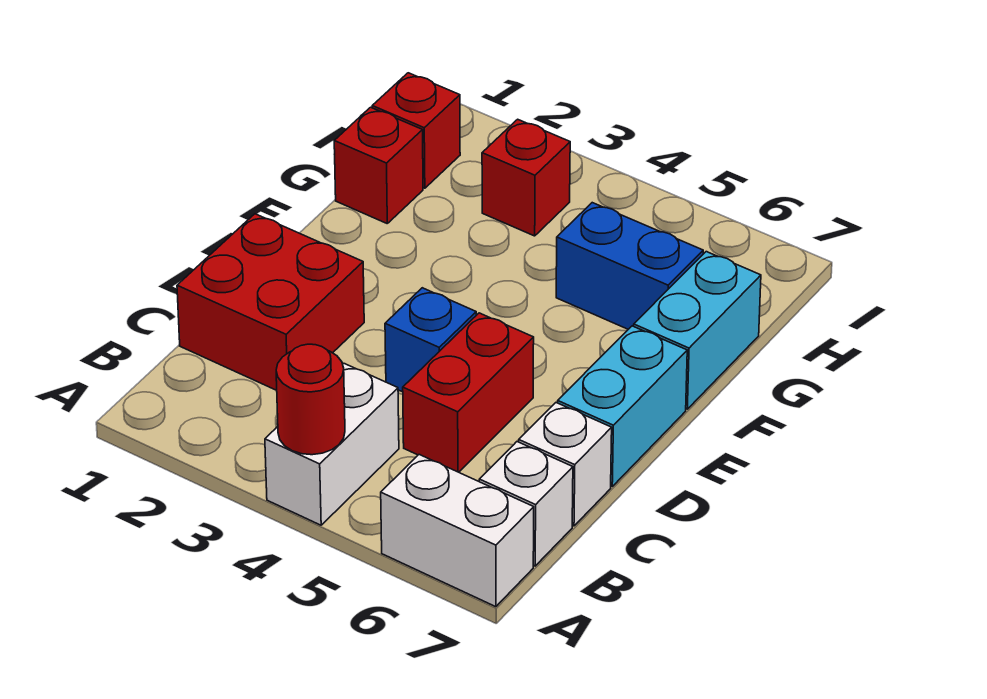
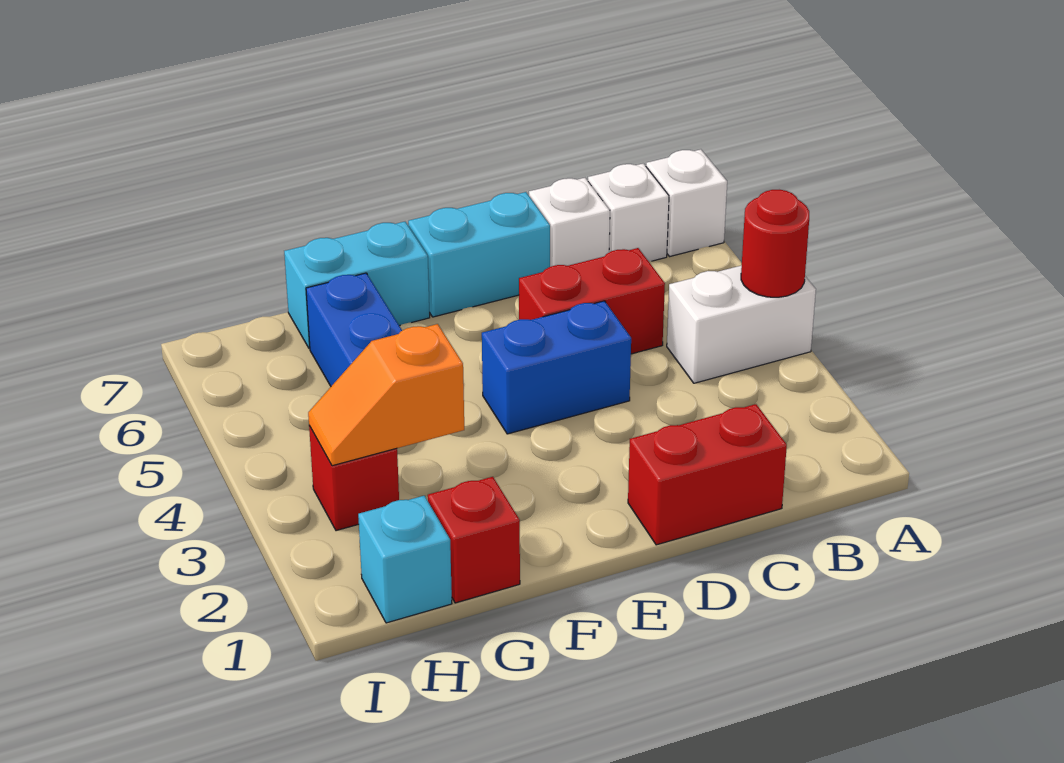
white 1x2 brick [381,455,534,607] -> white 1x1 brick [646,149,727,256]
red 2x2 brick [177,214,364,390] -> red 1x2 brick [628,404,787,545]
blue 1x1 brick [385,288,476,392] -> blue 1x2 brick [482,301,631,434]
none -> orange 1x2 slope [308,324,464,466]
red 1x1 brick [372,73,460,188] -> cyan 1x1 brick [358,496,452,623]

